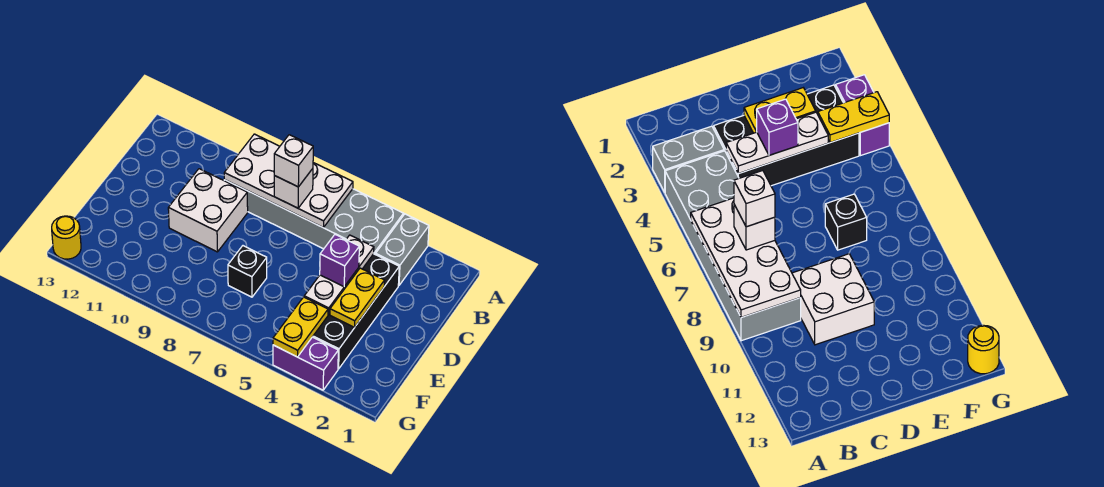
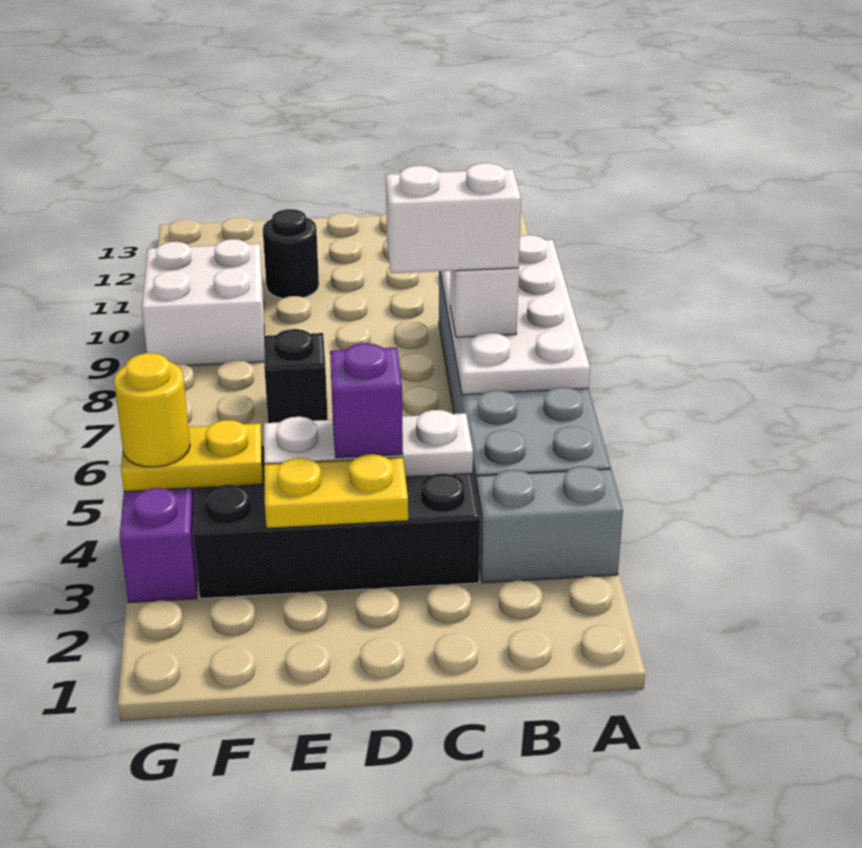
white 1x1 brick [274,135,313,187] -> white 1x2 brick [386,163,521,273]
white 2x2 brick [168,169,248,252] -> white 2x2 brick moved to [142,239,264,365]
none -> black 1x1 round brick [263,209,319,298]
yellow 1x1 round brick [52,216,81,259] -> yellow 1x1 round brick moved to [114,353,190,467]

